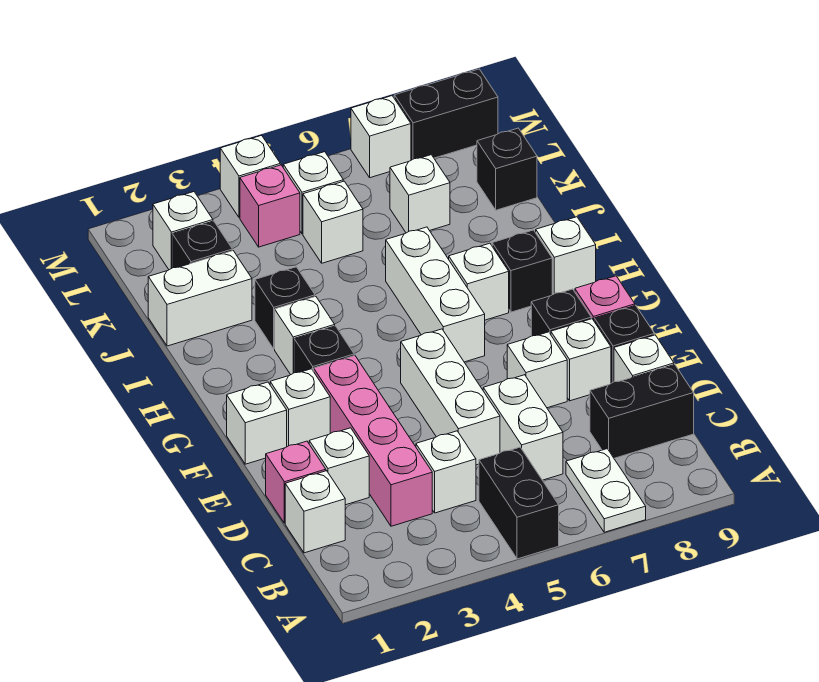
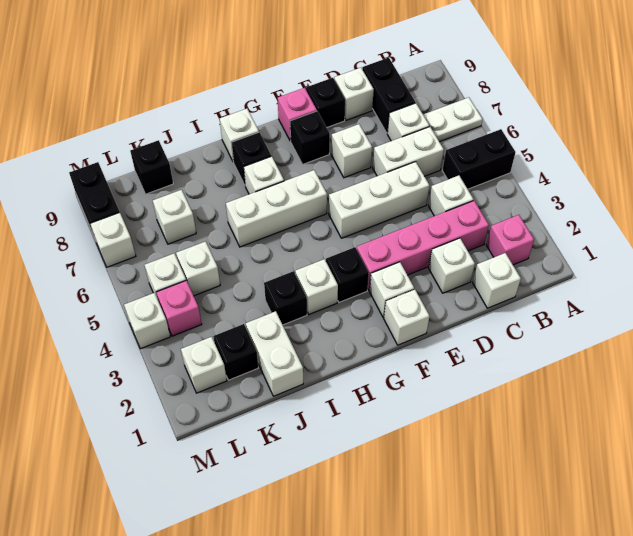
pink 1x1 brick [266,441,326,523] -> pink 1x1 brick moved to [486,215,534,265]
white 1x1 brick [551,319,611,401] -> white 1x1 brick moved to [387,103,429,141]

